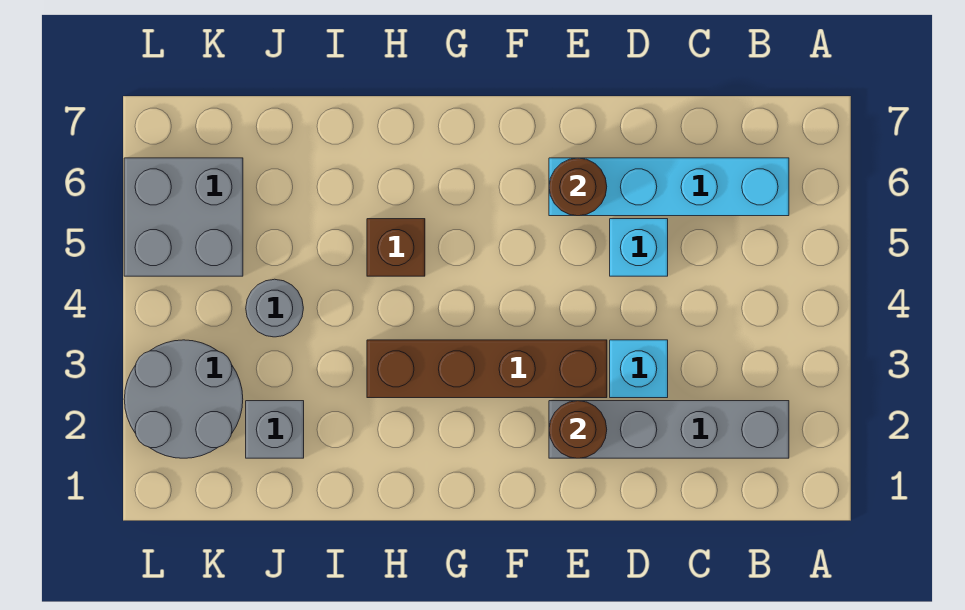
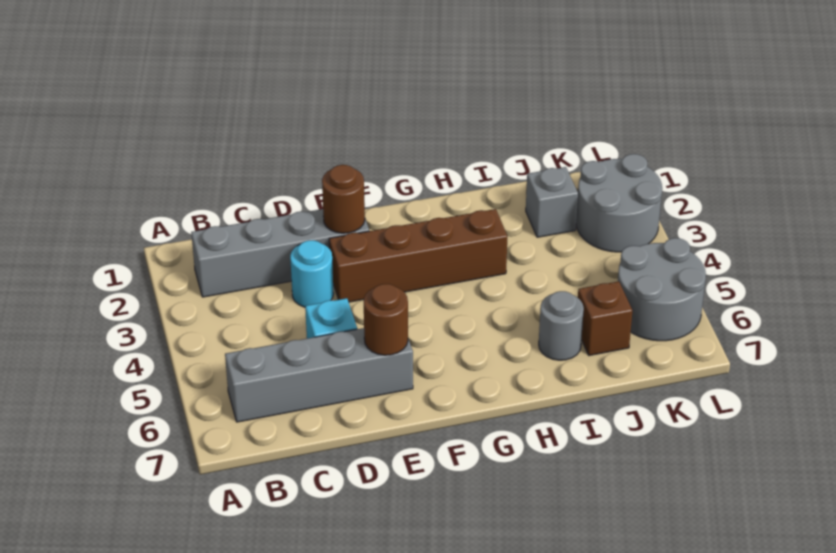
cyan 1x4 brick [549,158,789,216] -> grey 1x4 brick [225,328,413,422]
cyan 1x1 brick [610,340,668,398] -> cyan 1x1 round brick [290,240,334,307]
brown 1x1 brick [367,219,425,276] -> brown 1x1 brick moved to [578,281,633,356]
grey 1x1 round brick [246,279,303,337] -> grey 1x1 round brick moved to [539,291,584,360]
grey 2x2 brick [124,158,243,276] -> grey 2x2 round brick [618,238,706,341]

